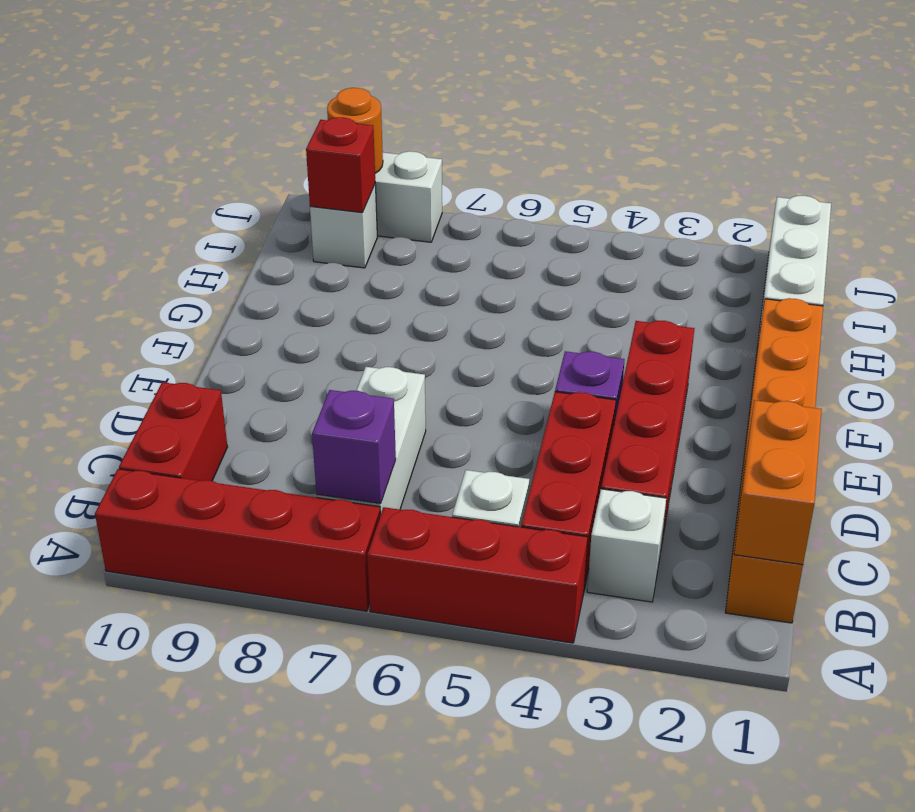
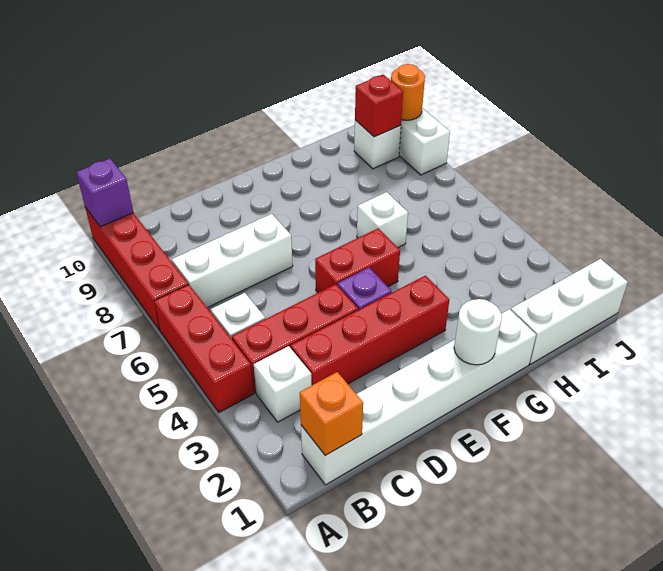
orange 1x6 brick [725,298,823,623] -> white 1x6 brick [301,309,536,485]
orange 1x2 brick [734,400,822,565] -> orange 1x1 brick [300,372,363,455]
purple 1x1 brick [312,390,396,504] -> purple 1x1 brick moved to [76,159,133,227]
red 1x2 brick [119,382,227,481] -> red 1x2 brick moved to [315,228,400,293]
none -> white 1x1 round brick [454,299,502,365]
none -> white 1x1 brick [357,192,408,247]

